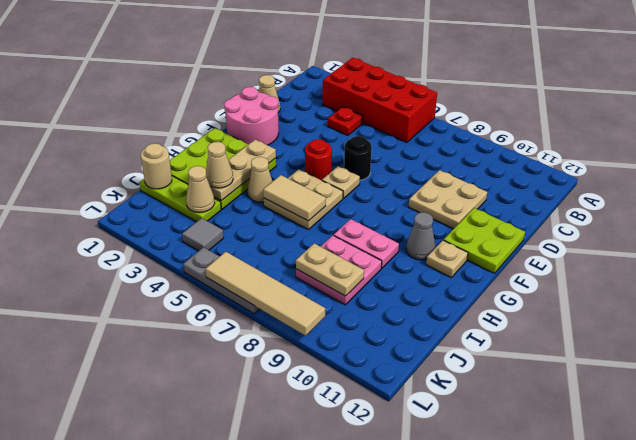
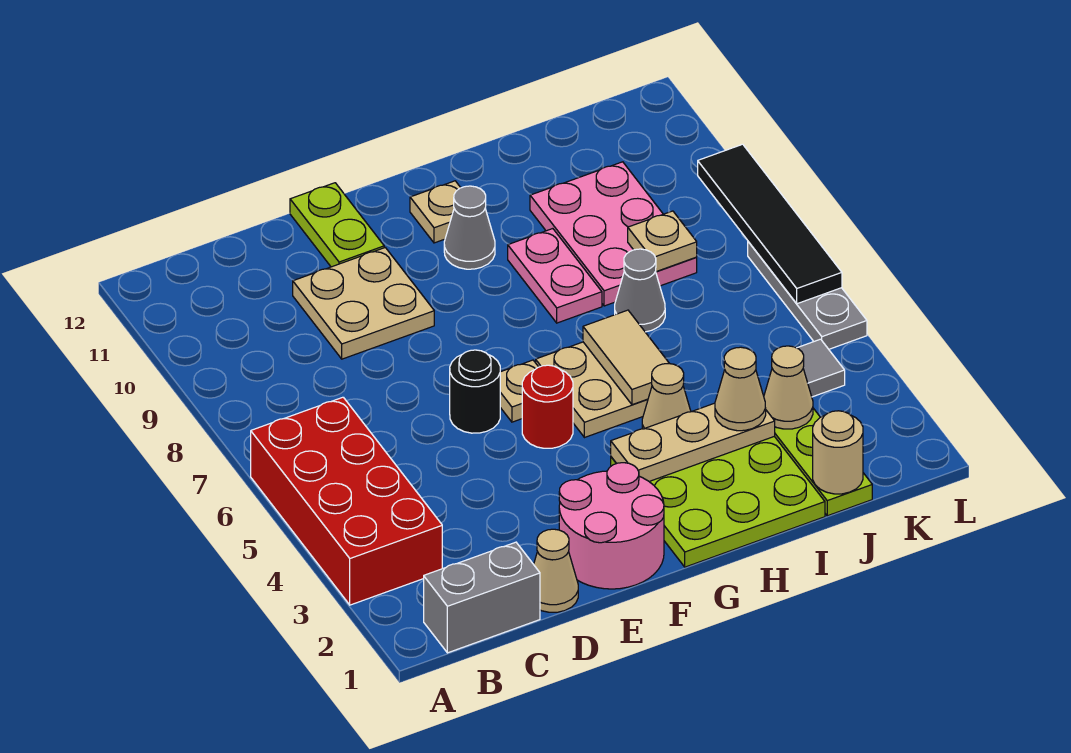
none -> grey 1x2 brick [424,542,540,653]
red 1x1 plate [328,107,363,136] -> none
lime 2x2 plate [444,208,525,273] -> lime 1x2 plate [290,183,384,267]
none -> grey 1x1 cone [615,249,665,332]
pink 2x2 plate [296,235,382,305] -> pink 2x3 plate [530,162,697,306]
tan 1x2 plate [296,243,364,296] -> tan 1x1 plate [628,211,697,272]
tan 1x4 tile [206,252,325,336] -> black 1x4 tile [698,144,842,304]

